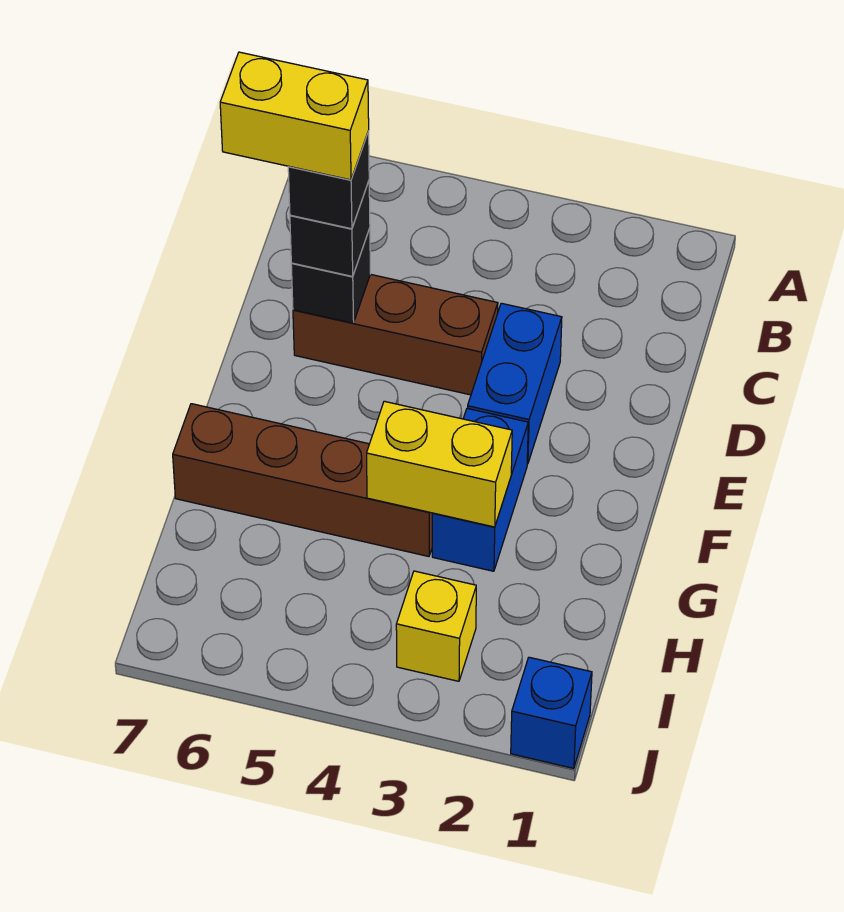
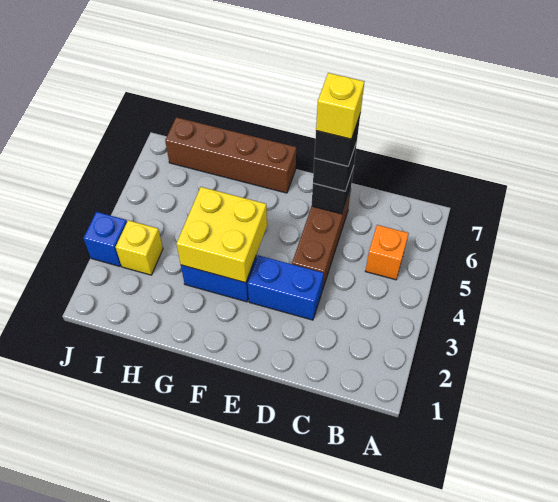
none -> orange 1x1 brick [366,225,409,280]
yellow 1x2 brick [220,52,369,180] -> yellow 1x1 brick [316,73,364,139]
yellow 1x2 brick [367,401,512,527] -> yellow 2x2 brick [177,187,267,283]
brown 1x4 brick [173,404,432,556] -> brown 1x4 brick turned to [165,117,296,193]
blue 1x1 brick [511,657,592,768] -> blue 1x1 brick moved to [84,212,127,266]

